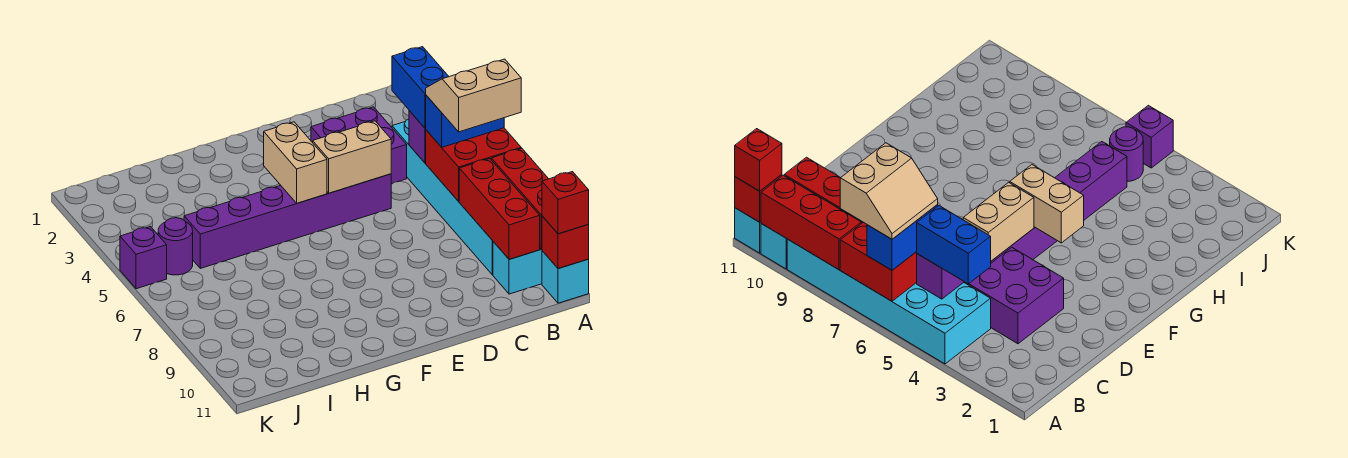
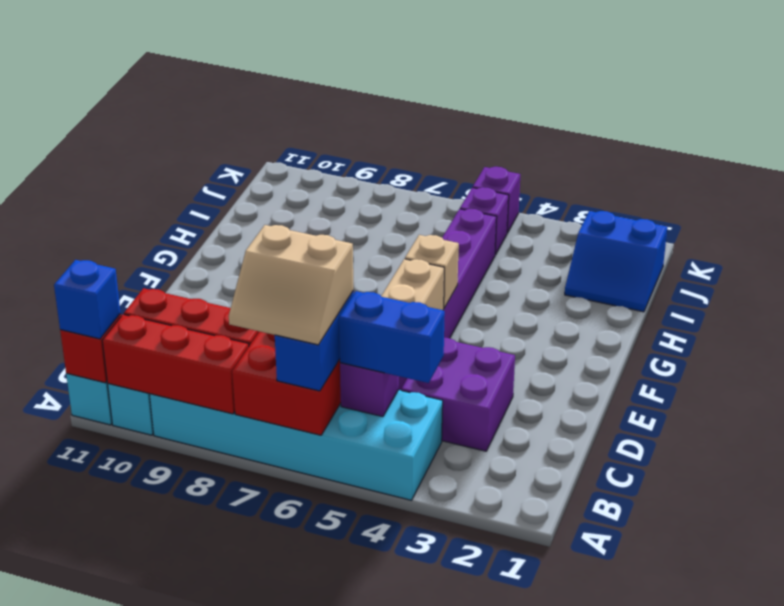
tan 2x2 slope [426,59,521,132] -> tan 2x2 slope turned to [229,225,353,345]
red 1x1 brick [542,172,589,234] -> blue 1x1 brick [54,260,121,339]
tan 1x2 brick [264,122,327,203] -> tan 1x1 brick [405,235,459,308]
none -> blue 2x2 slope [565,211,667,312]
purple 1x1 round brick [158,218,193,275] -> purple 1x1 brick [460,187,509,255]

